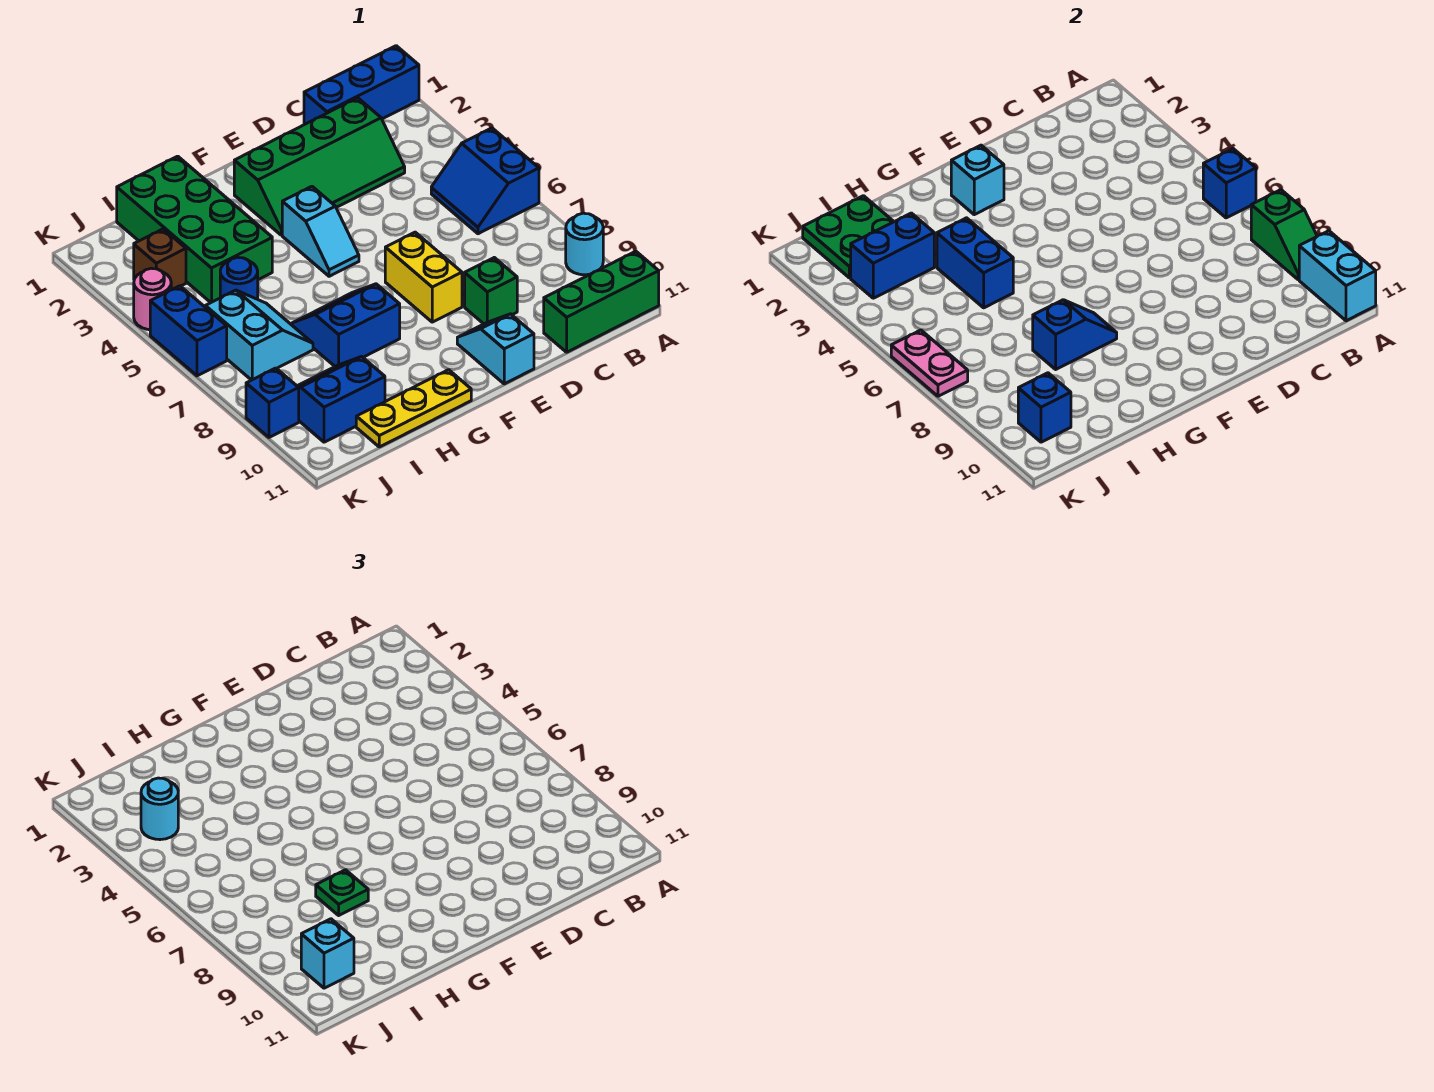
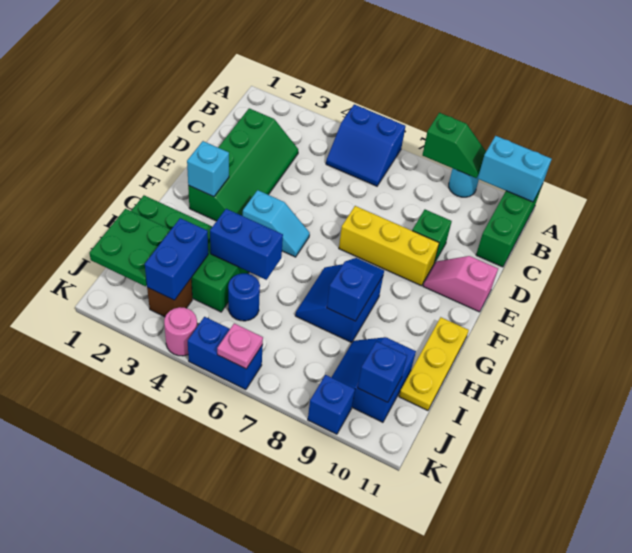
blue 1x3 brick [304,46,419,125] -> none
blue 1x1 brick [1203,149,1256,218] -> none
yellow 1x2 brick [385,232,462,322] -> yellow 1x3 brick [339,206,439,286]
cyan 1x2 slope [457,314,534,384] -> pink 1x2 slope [423,256,498,312]
green 1x1 plate [316,870,368,915] -> none
cyan 2x2 slope [205,290,313,380] -> none
cyan 1x1 round brick [141,778,178,840] -> none
cyan 1x1 brick [301,919,354,988] -> none
pink 1x2 plate [891,330,968,396] -> pink 1x1 plate [217,323,263,369]

